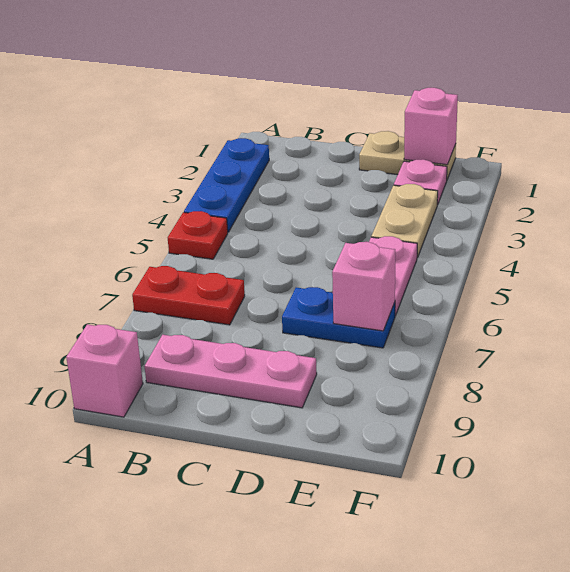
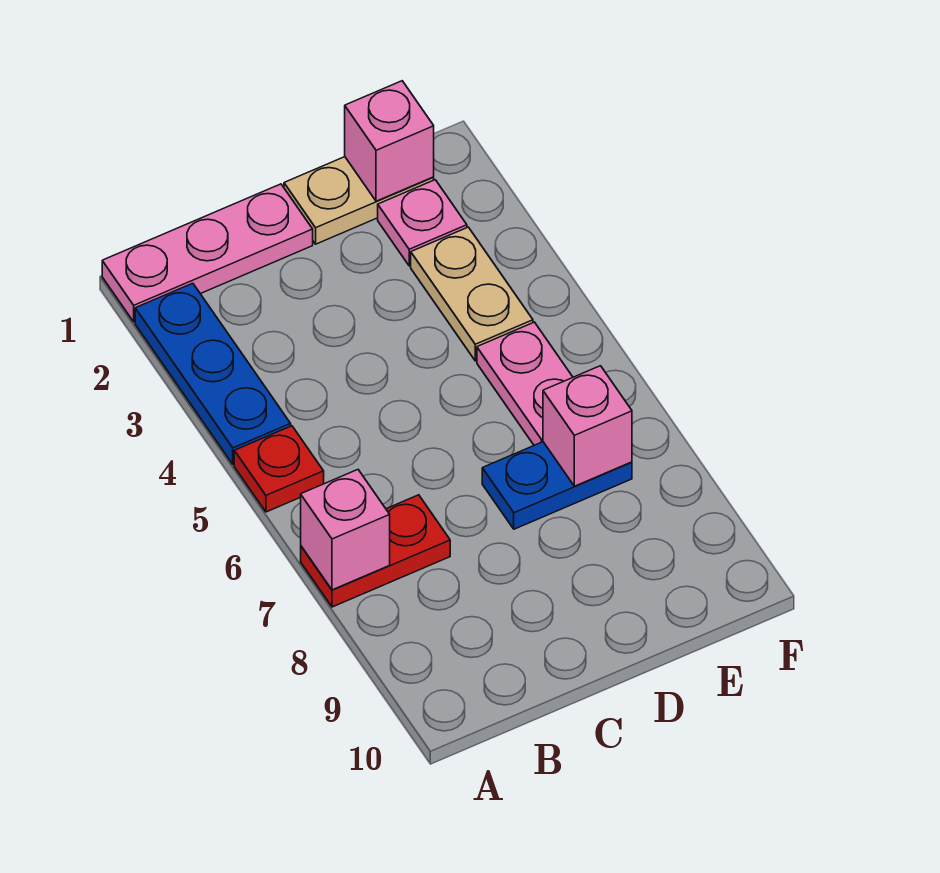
pink 1x1 brick [66,324,143,417] -> pink 1x1 brick moved to [301,470,390,590]
pink 1x3 plate [144,335,317,408] -> pink 1x3 plate moved to [102,184,313,322]

